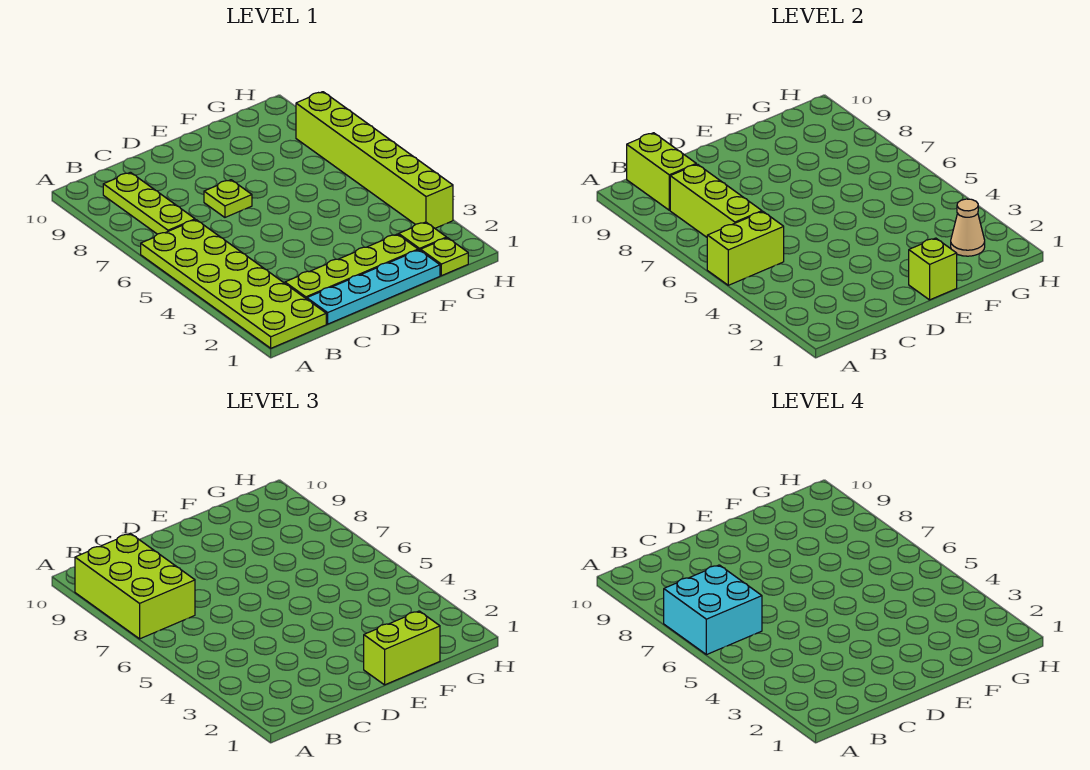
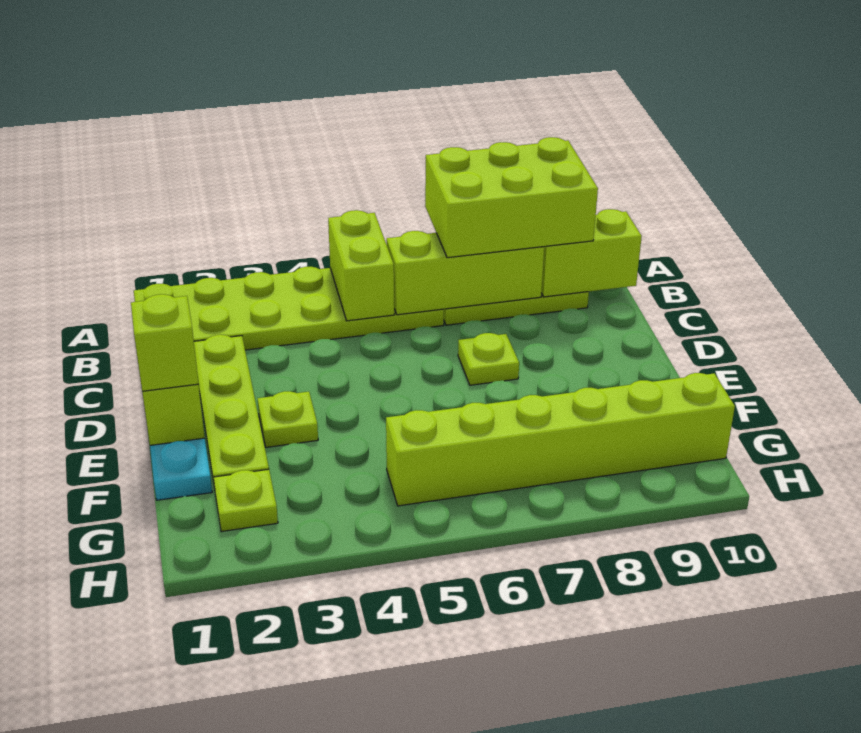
cyan 2x2 brick [664,565,762,655] -> none
lime 1x2 brick [364,611,440,685] -> lime 1x1 brick [131,294,199,391]
lime 1x1 plate [421,238,468,276] -> lime 1x1 plate moved to [258,391,318,447]
tan 1x1 cone [951,199,985,256] -> none
lime 1x6 brick [296,92,453,228] -> lime 1x6 brick moved to [386,373,735,506]

